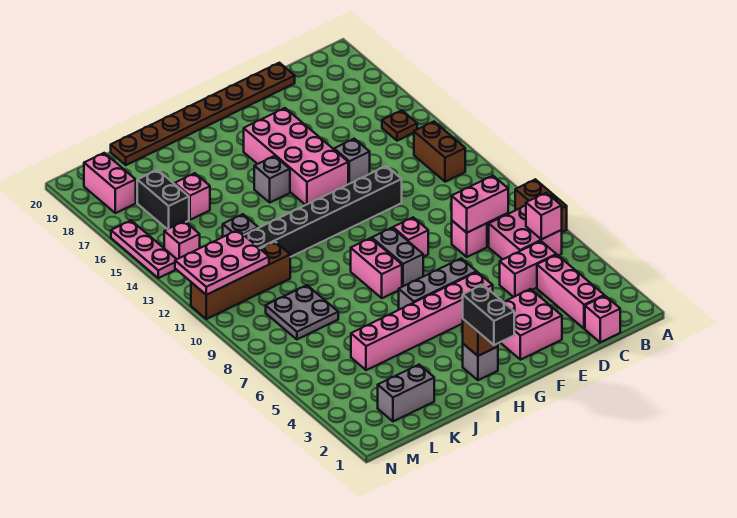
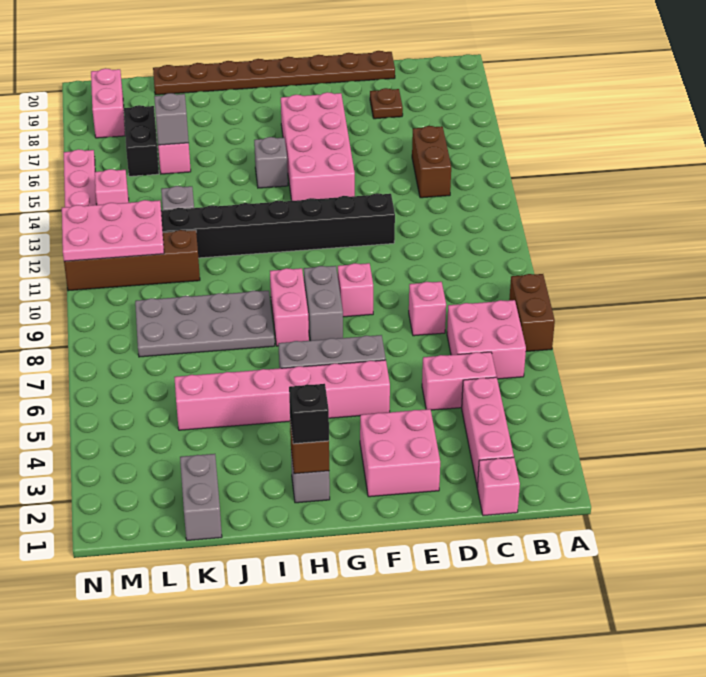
pink 1x1 brick [526,193,562,239] -> none
brown 1x2 brick [414,122,465,182] -> brown 1x2 brick moved to [412,126,451,198]
brown 1x1 plate [382,110,417,141] -> brown 1x1 plate moved to [370,88,403,119]
pink 1x2 brick [452,176,508,233] -> none
grey 1x1 brick [334,139,370,184] -> grey 1x1 brick moved to [154,93,189,145]
black 1x2 brick [463,285,514,345] -> black 1x1 brick [289,384,329,444]
grey 1x2 brick [378,365,434,421] -> grey 1x2 brick turned to [180,454,222,540]
grey 2x2 plate [266,285,338,339] -> grey 2x4 plate [135,291,275,357]

